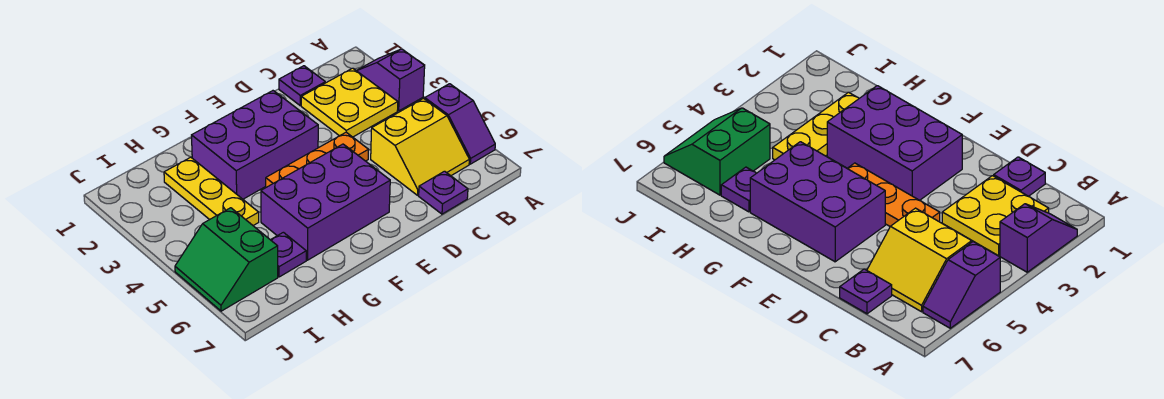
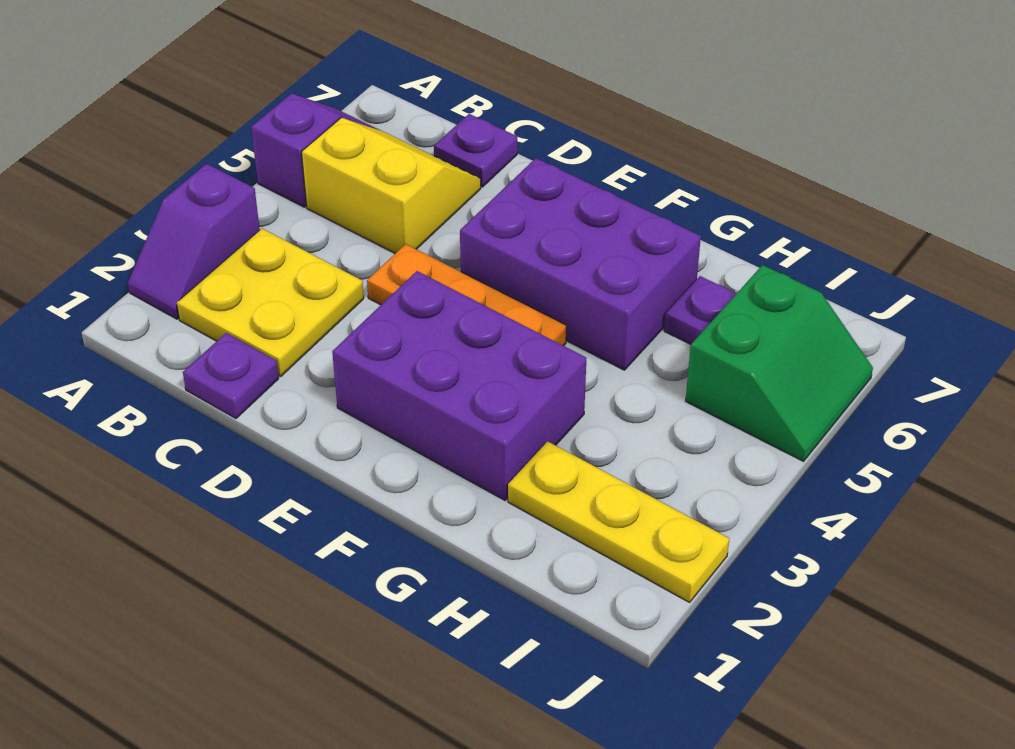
yellow 1x3 plate [164,157,259,226] -> yellow 1x3 plate turned to [508,441,729,602]

